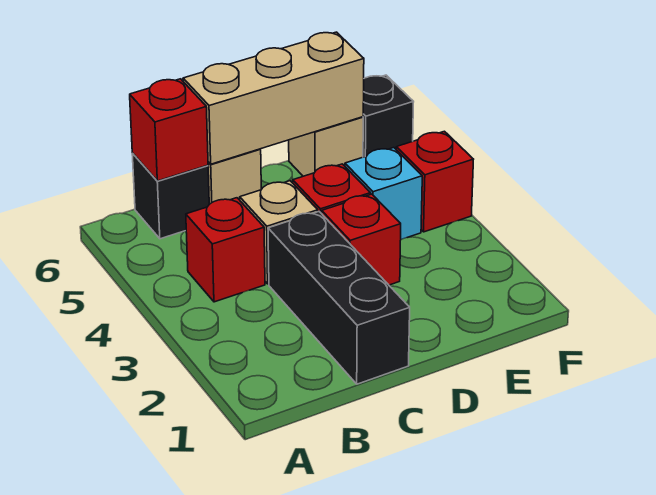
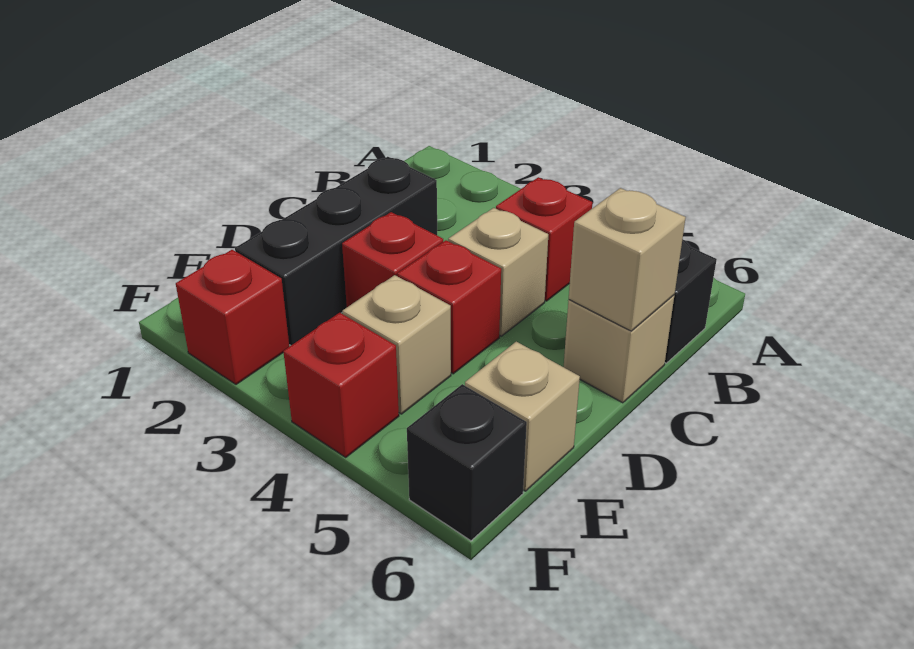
red 1x1 brick [130,79,208,181] -> red 1x1 brick moved to [176,250,289,384]
black 1x3 brick [268,212,410,384] -> black 1x3 brick turned to [235,157,437,345]
tan 1x3 brick [183,32,364,164] -> tan 1x1 brick [569,188,686,331]
cyan 1x1 brick [345,148,422,239] -> tan 1x1 brick [342,275,451,414]

